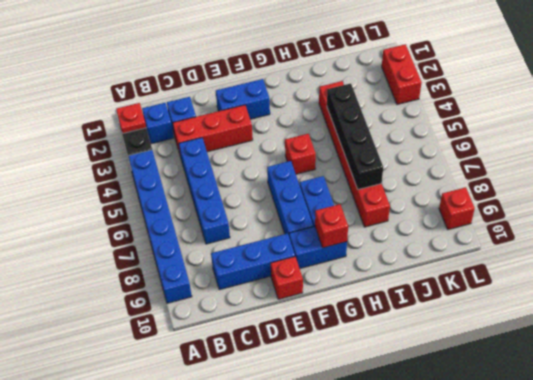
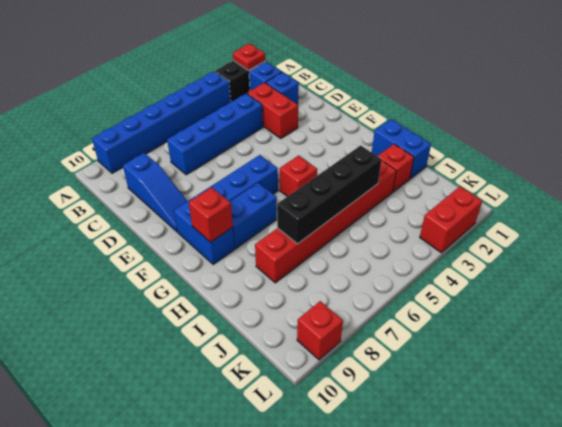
red 1x3 brick [173,105,253,157] -> red 1x2 brick [247,83,298,138]
blue 1x3 brick [211,233,295,290] -> blue 1x3 slope [123,153,187,232]
blue 1x2 brick [216,79,270,119] -> blue 1x2 brick moved to [372,119,431,179]
red 1x1 brick [271,257,303,299] -> red 1x1 brick moved to [378,144,414,192]

